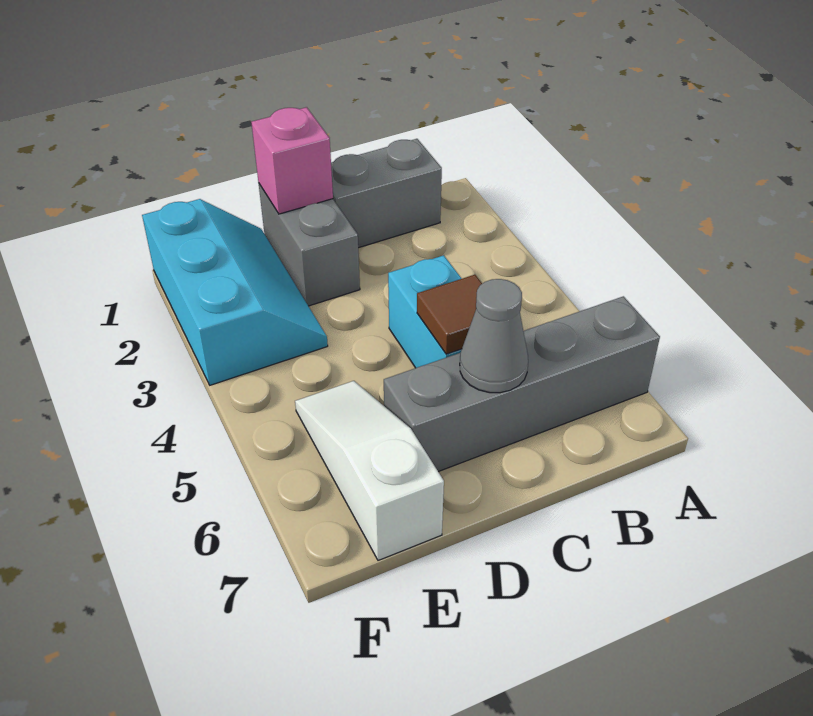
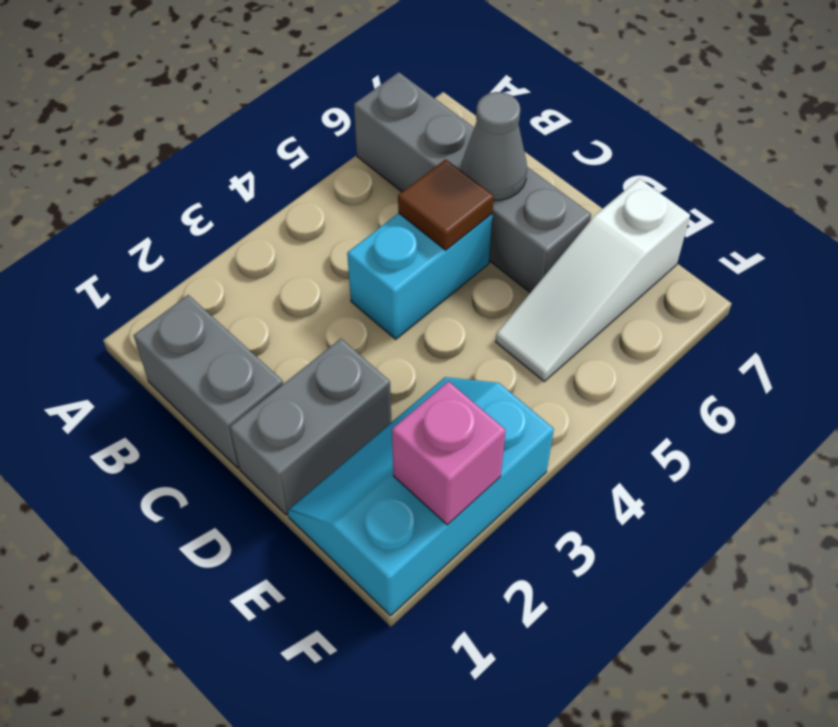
pink 1x1 brick [251,107,333,214] -> pink 1x1 brick moved to [392,381,506,525]

